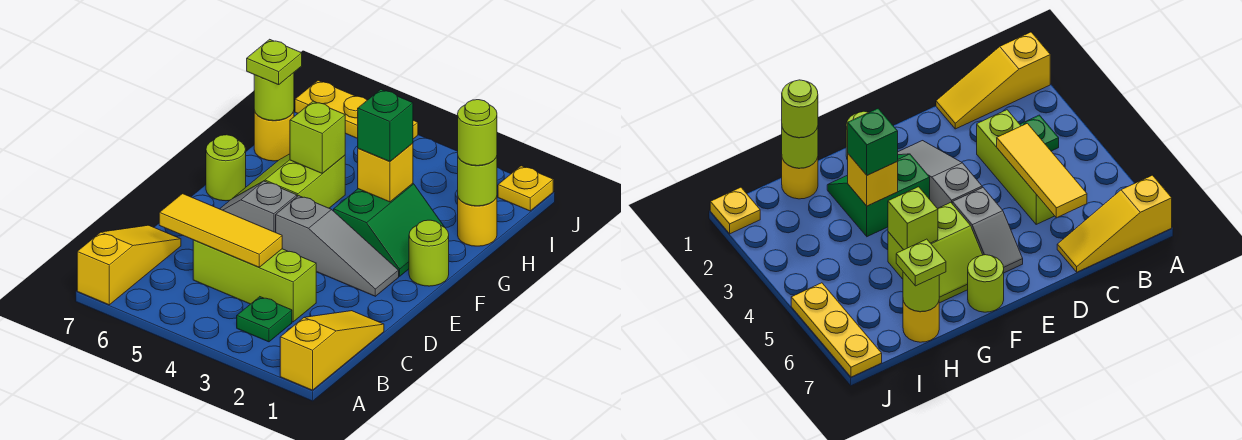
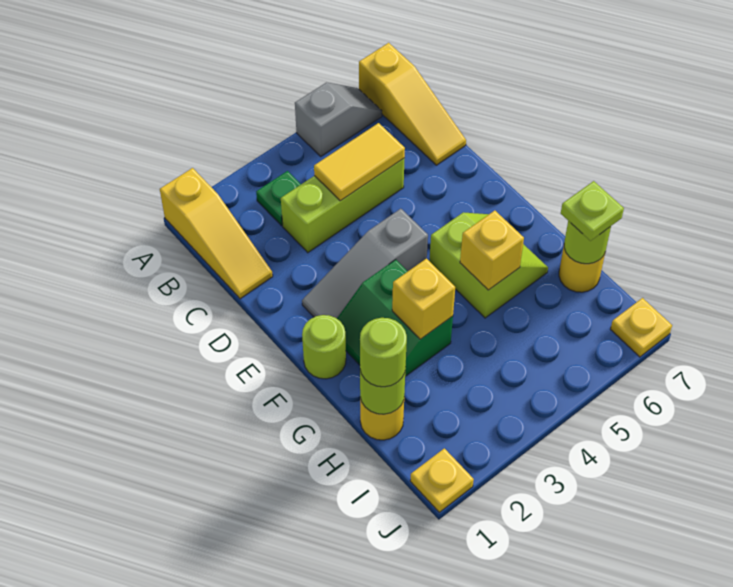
yellow 1x3 tile [159,194,282,267] -> yellow 1x2 tile [314,123,405,201]
grey 1x2 slope [220,181,297,232] -> grey 1x2 slope moved to [295,83,382,156]
lime 1x1 round brick [206,135,246,201] -> none
green 1x1 brick [358,89,413,161] -> none
lime 1x1 brick [290,101,345,173] -> yellow 1x1 brick [460,211,524,290]
yellow 1x3 plate [295,80,418,139] -> yellow 1x1 plate [610,298,672,357]

